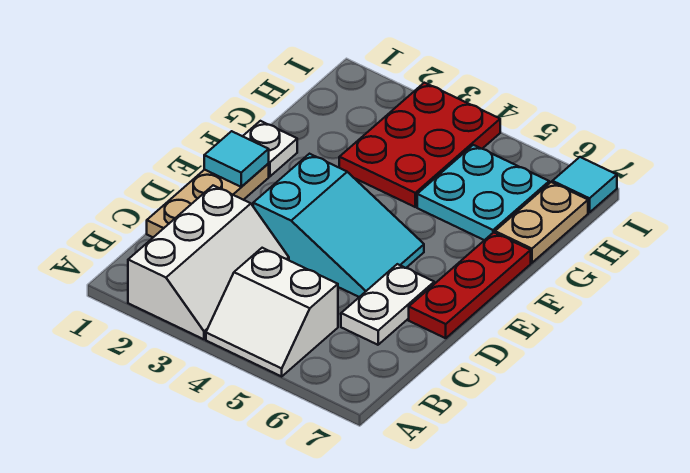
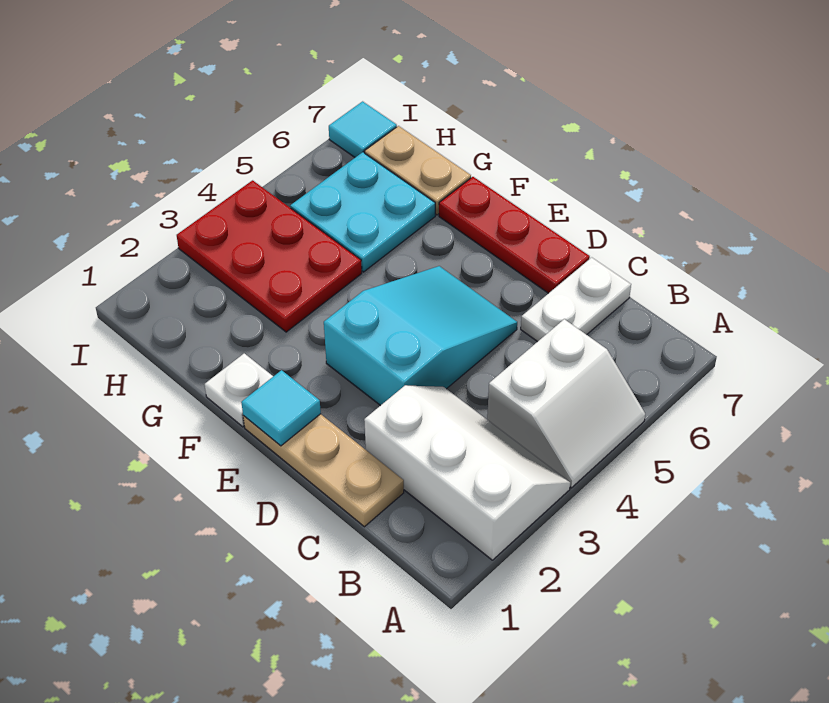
white 1x2 plate [341,264,434,345] -> white 1x2 plate turned to [521,257,631,342]

